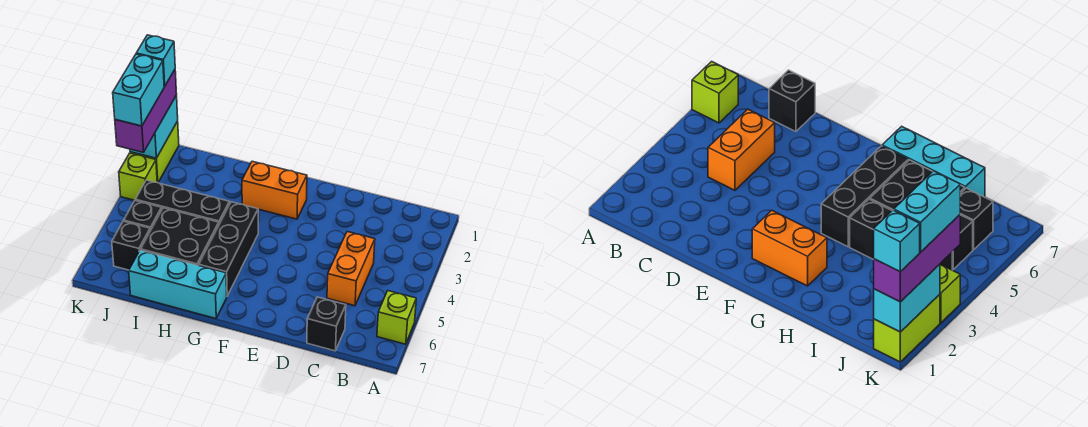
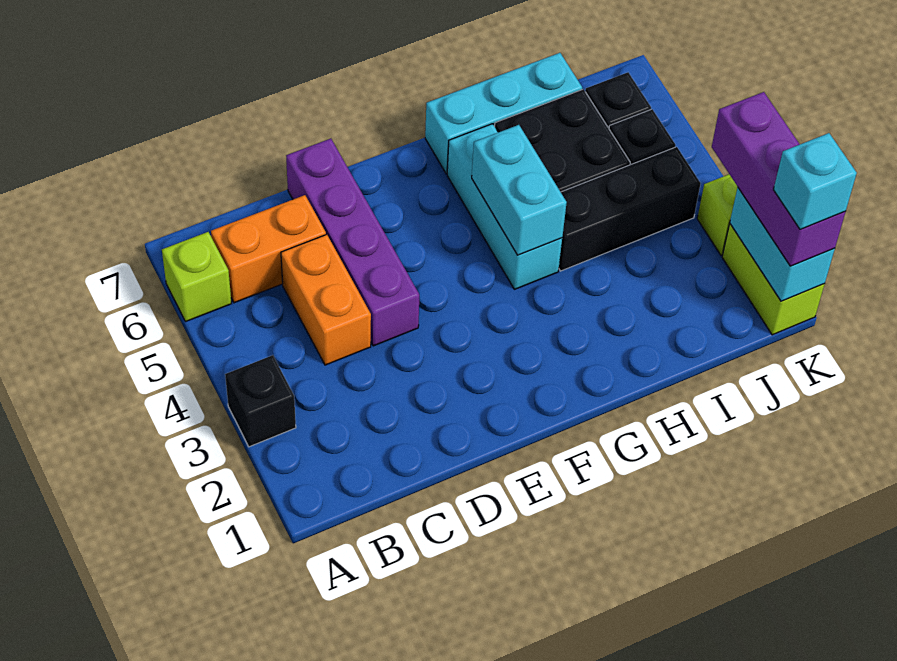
black 1x1 brick [307,297,346,351] -> black 1x1 brick moved to [225,355,296,447]
none -> purple 1x4 brick [286,139,419,346]
orange 1x2 brick [242,161,307,219] -> orange 1x2 brick moved to [211,195,326,303]
black 1x3 brick [199,202,258,296] -> cyan 1x3 brick [447,124,562,289]
cyan 1x2 brick [113,54,164,126] -> cyan 1x2 brick moved to [472,125,567,255]

